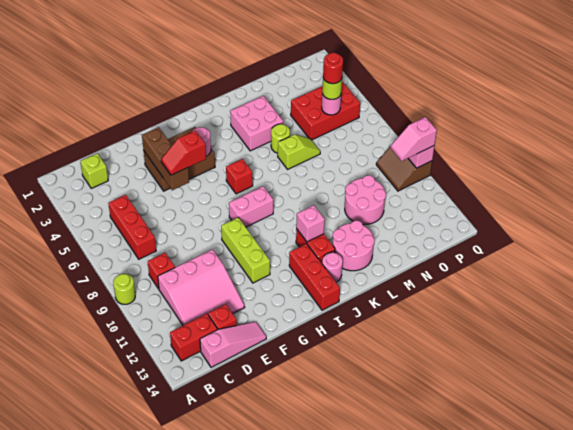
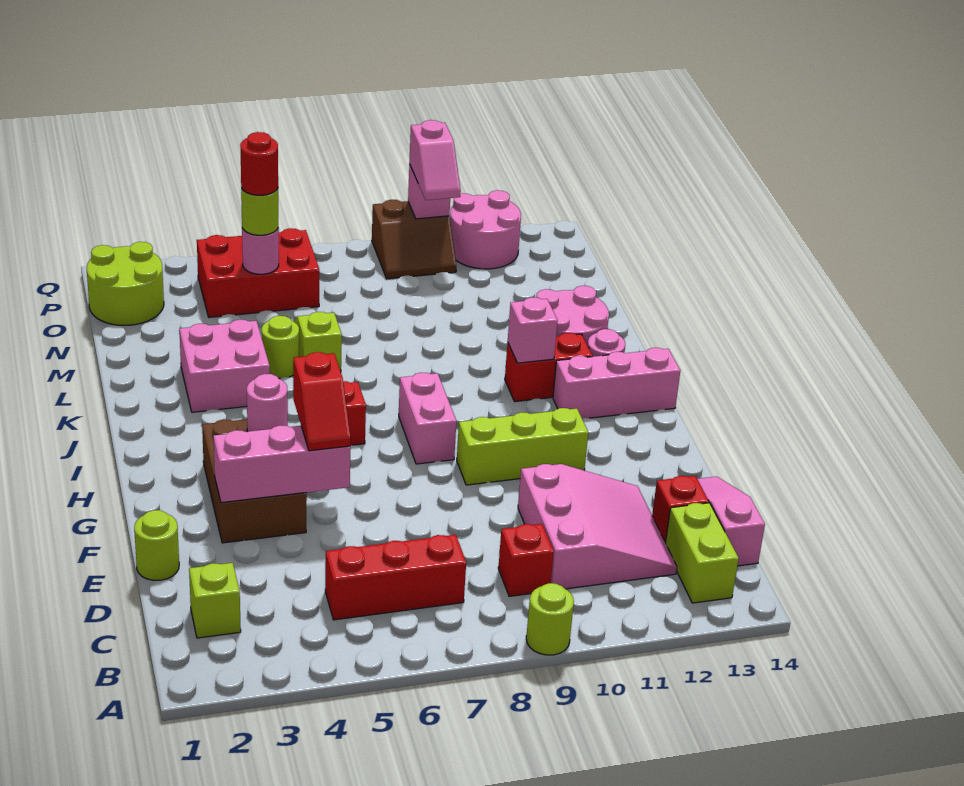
red 1x2 brick [170,314,218,361] -> lime 1x2 brick [666,503,739,603]
none -> lime 1x1 round brick [134,510,179,580]
brown 1x3 brick [142,127,189,190] -> pink 1x3 brick [213,425,351,503]
red 1x3 brick [289,244,340,310] -> pink 1x3 brick [553,348,680,419]
pink 2x2 round brick [345,175,386,224] -> pink 2x2 round brick moved to [450,190,521,269]
red 2x3 brick [291,82,360,140] -> red 2x3 brick turned to [197,228,319,317]
none -> lime 2x2 round brick [87,242,164,325]

